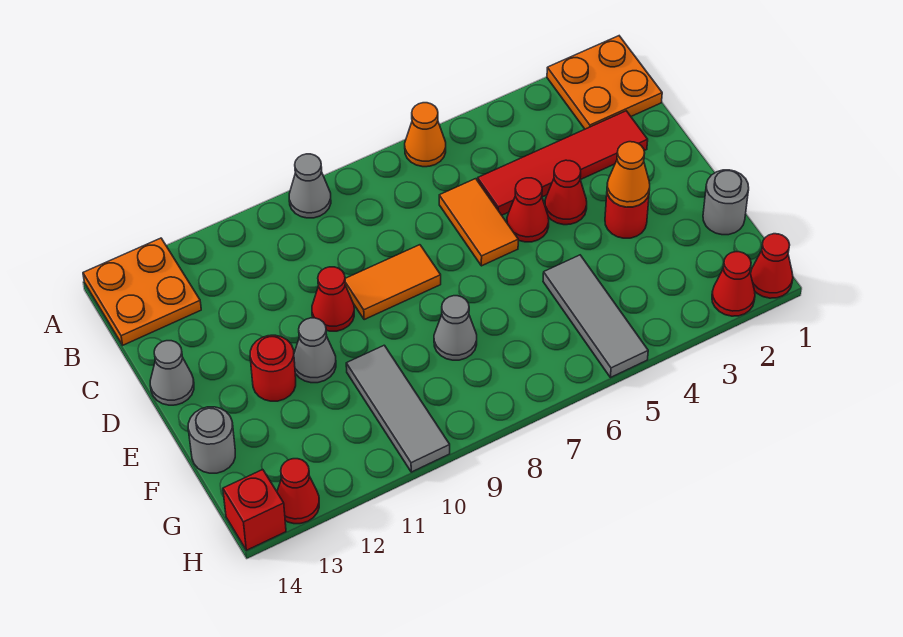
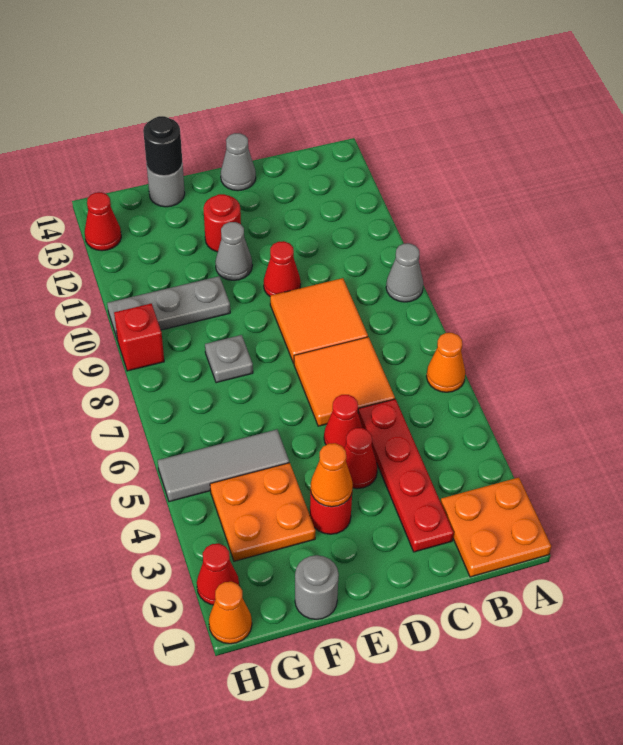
orange 2x2 plate [83,238,201,345] -> orange 2x2 plate moved to [210,463,315,561]
red 1x4 tile [478,111,648,215] -> red 1x4 plate [358,399,454,552]
orange 1x2 tile [439,179,518,266] -> orange 2x2 tile [294,337,395,426]
orange 1x2 tile [345,245,441,320] -> orange 2x2 tile [270,278,368,363]
grey 1x1 cone [434,296,477,360] -> grey 1x1 plate [205,335,253,383]
grey 1x3 tile [346,345,450,472] -> grey 1x3 plate [107,276,230,340]
none -> black 1x1 round brick [143,116,182,176]
red 1x1 cone [751,234,793,298] -> orange 1x1 cone [209,582,252,644]
red 1x1 brick [223,469,286,550] -> red 1x1 brick moved to [114,304,164,371]

